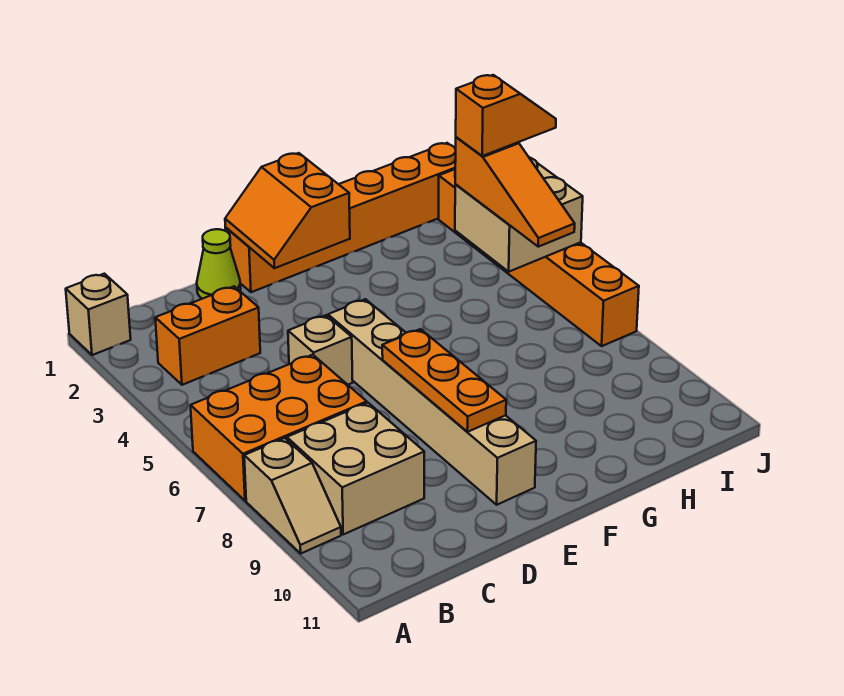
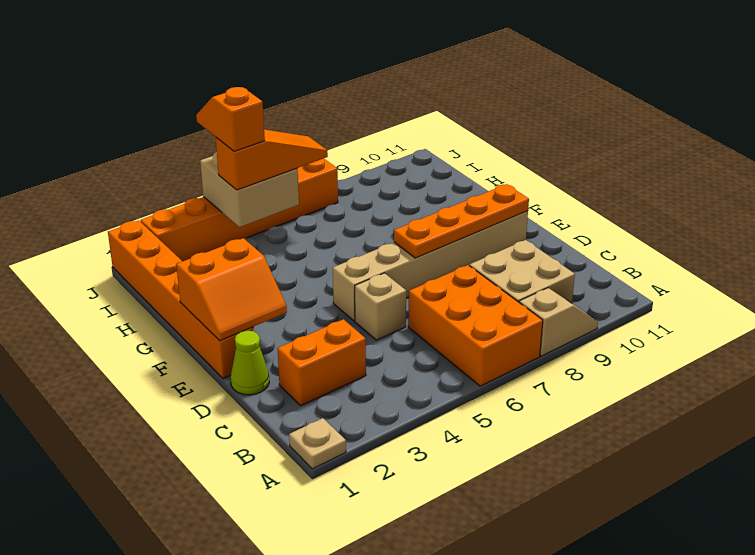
tan 1x1 brick [66,274,131,355] -> tan 1x1 plate [289,418,346,469]
orange 1x2 brick [155,286,260,385] -> orange 1x2 brick turned to [277,319,366,406]
orange 1x3 plate [382,329,506,432] -> orange 1x4 plate [394,184,529,258]

